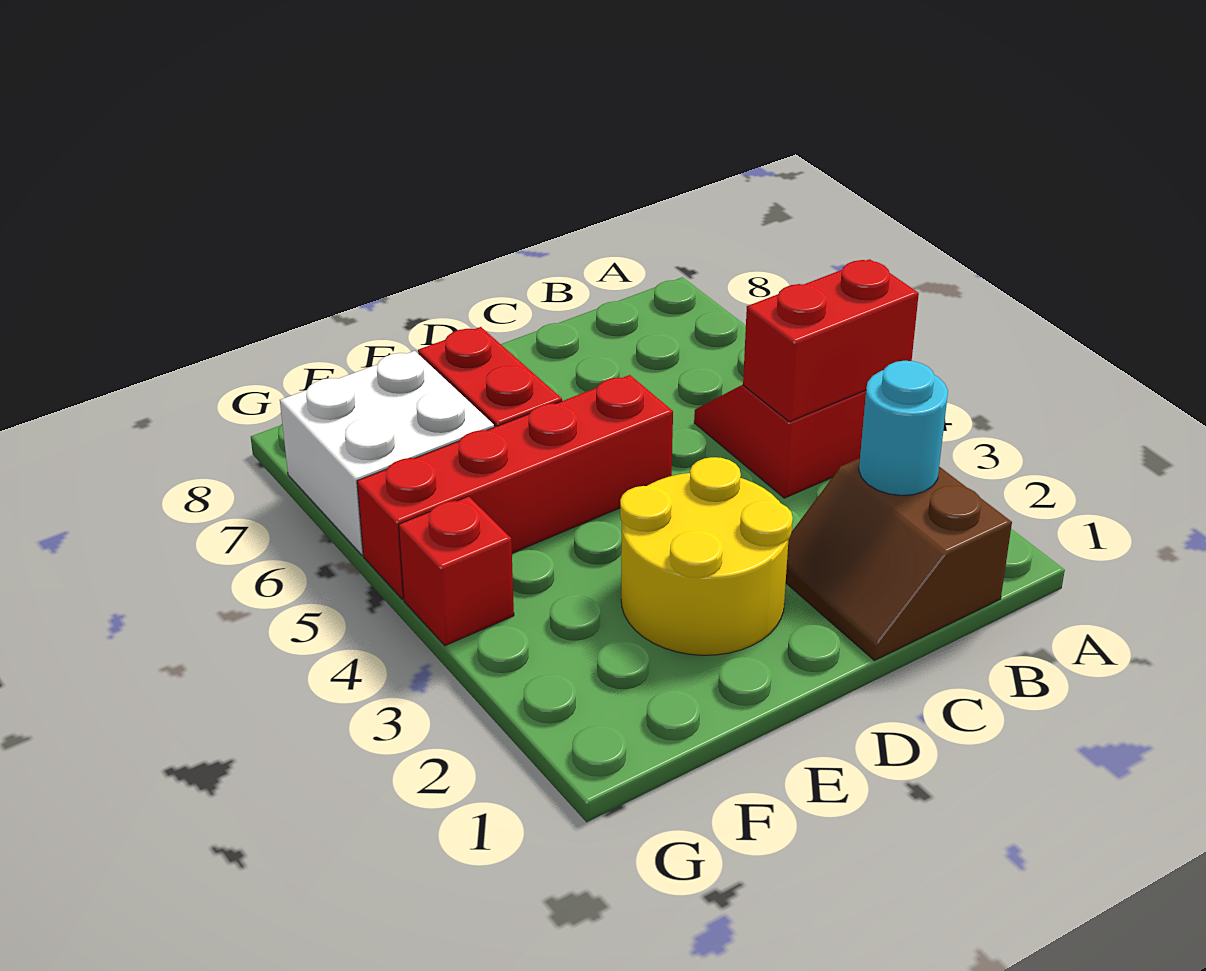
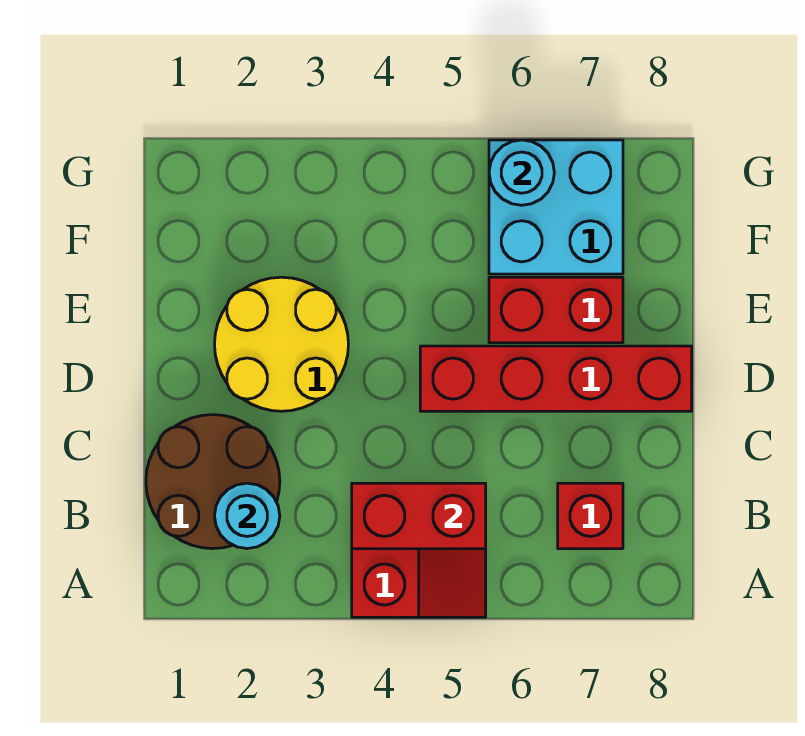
red 1x2 brick [743,259,919,422] -> red 1x2 brick turned to [352,483,486,549]
brown 2x2 slope [786,458,1012,661] -> brown 2x2 round brick [146,415,280,549]
red 1x4 brick [357,375,673,599] -> red 1x4 brick turned to [420,346,692,411]
white 2x2 brick [280,351,494,555] -> cyan 2x2 brick [489,140,623,274]
red 1x1 brick [399,496,514,646] -> red 1x1 brick moved to [558,483,623,549]
none -> cyan 1x1 round brick [489,140,554,205]

